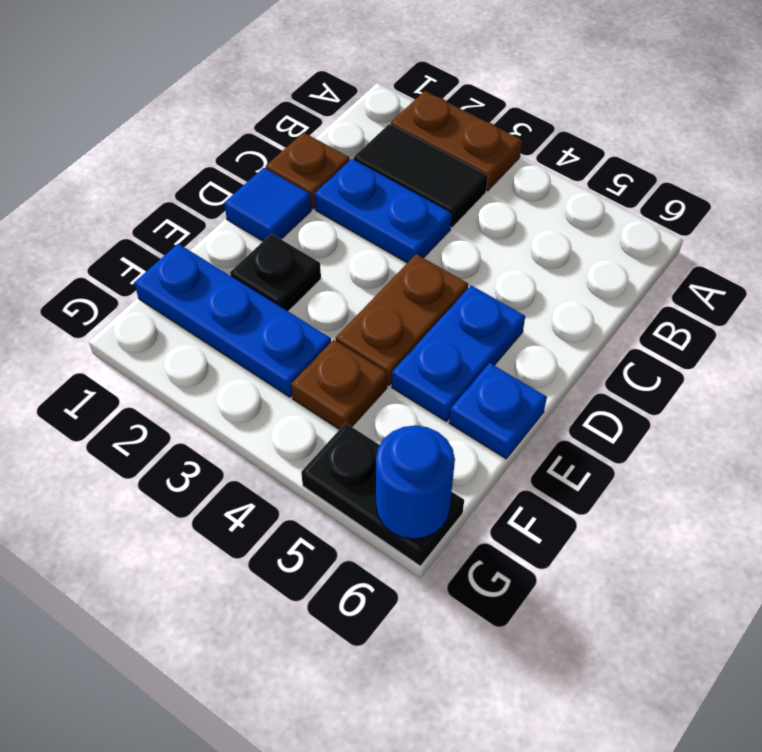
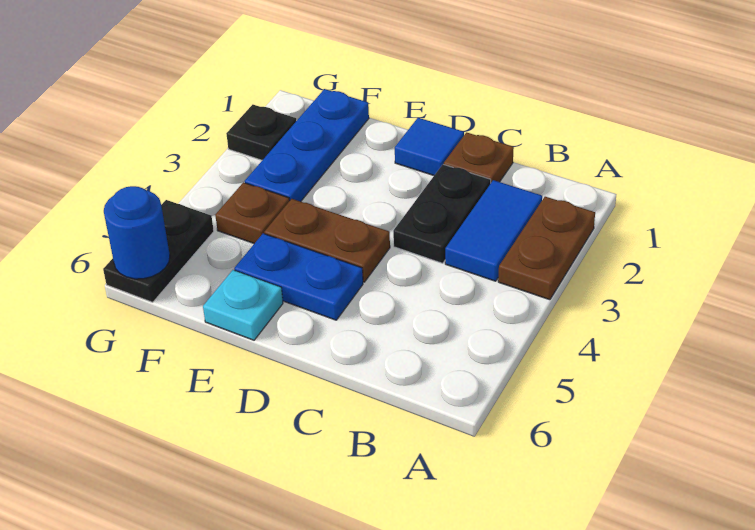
black 1x2 tile [354,124,488,228] -> blue 1x2 tile [445,180,542,281]
blue 1x2 plate [315,159,452,263] -> black 1x2 plate [393,164,491,263]
black 1x1 plate [230,234,321,311] -> black 1x1 plate moved to [226,105,296,160]
blue 1x1 plate [449,363,547,459] -> cyan 1x1 plate [203,270,283,340]

